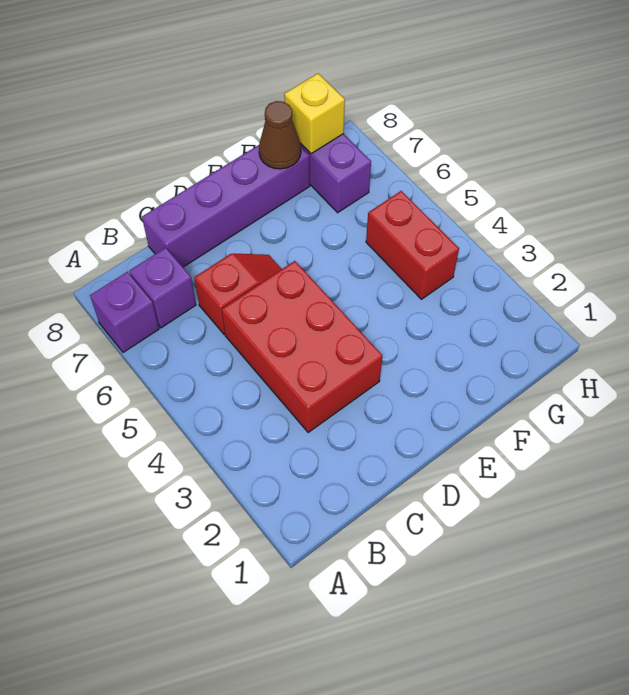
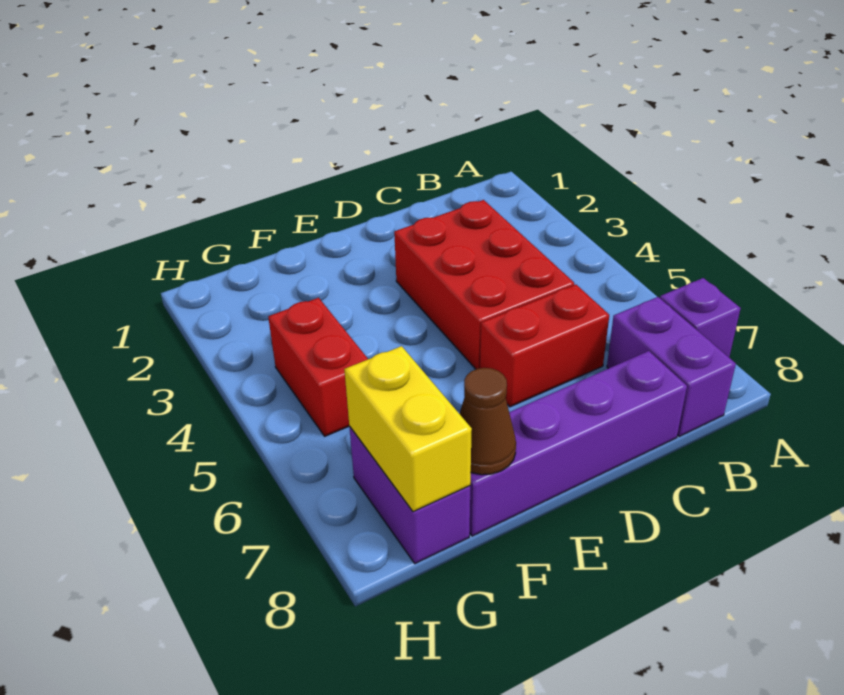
purple 1x1 brick [129,248,196,328] -> purple 1x2 brick [607,297,736,437]
red 1x2 slope [194,254,281,335] -> red 1x2 brick [480,285,609,407]
yellow 1x1 brick [284,74,345,154] -> yellow 1x2 brick [344,346,472,512]

